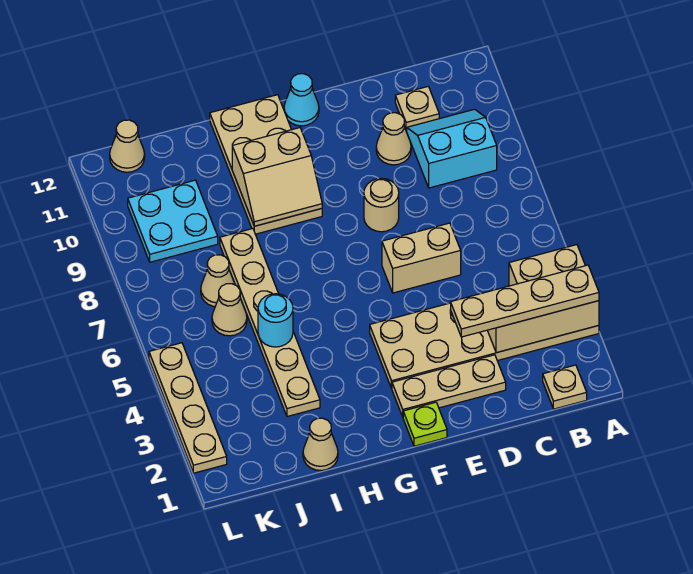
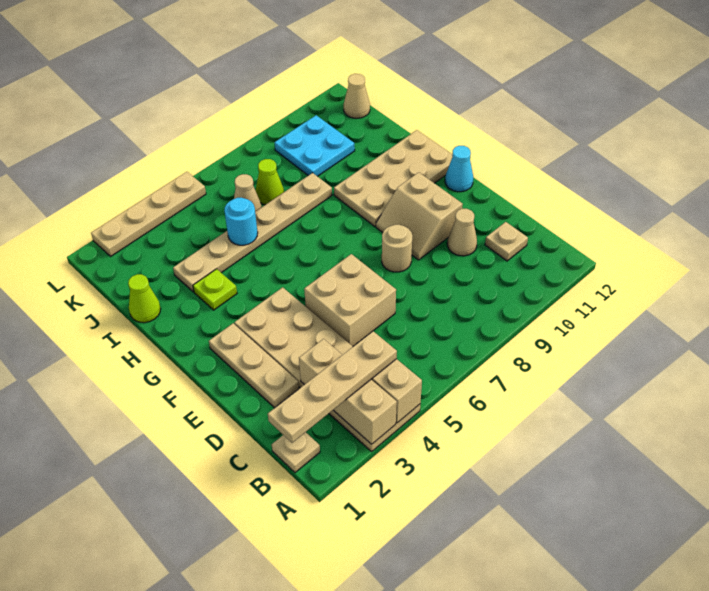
tan 1x4 plate [450,265,599,337] -> tan 1x4 plate turned to [268,331,397,443]
cyan 2x2 slope [407,109,497,188] -> none
tan 1x2 brick [382,223,461,293] -> tan 2x2 brick [304,254,396,346]
lime 1x1 plate [403,402,447,446] -> lime 1x1 plate moved to [193,269,237,310]
tan 2x2 slope [232,128,322,226] -> tan 2x2 slope moved to [376,172,463,260]
tan 1x1 cone [303,418,338,470] -> lime 1x1 cone [128,274,161,323]
tan 1x1 cone [201,255,235,307] -> lime 1x1 cone [256,159,284,205]

